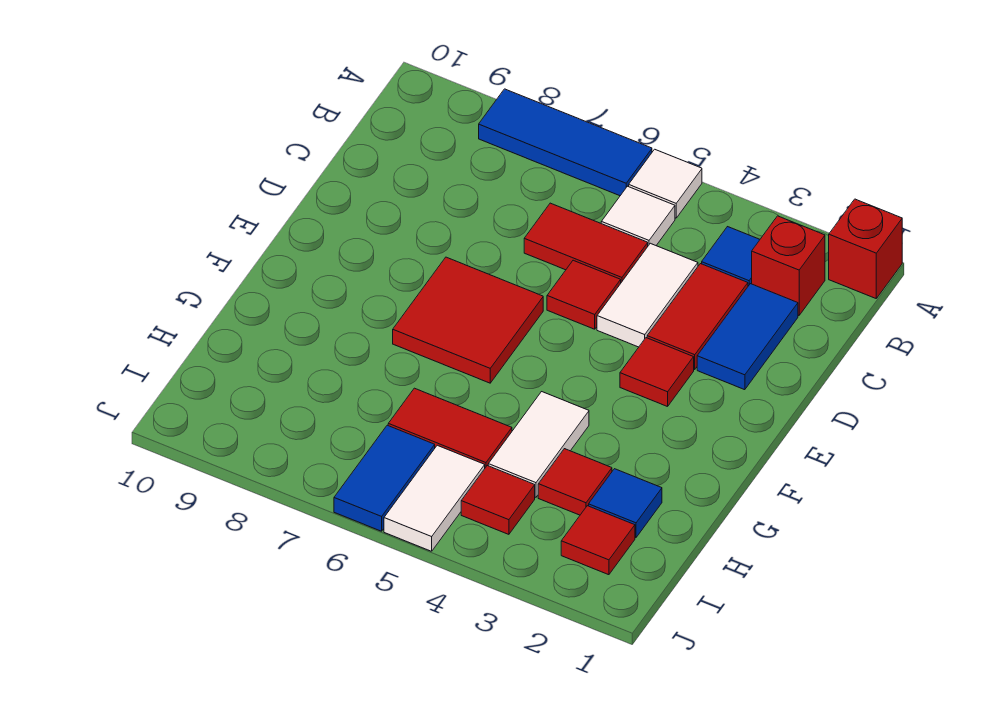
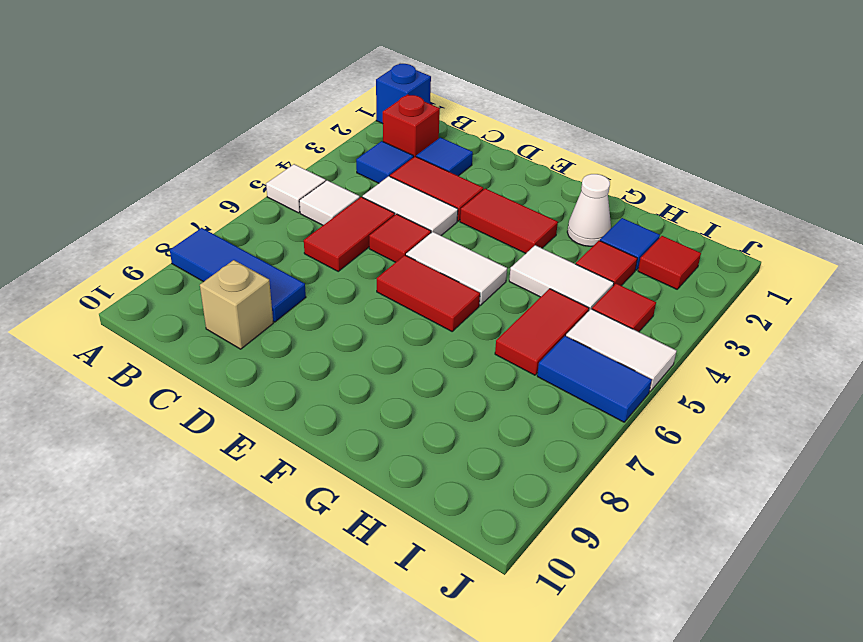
red 1x1 brick [829,199,902,298] -> blue 1x1 brick [376,64,431,124]
blue 1x3 tile [479,89,652,196] -> blue 1x3 tile turned to [170,228,306,322]
blue 1x2 tile [697,284,798,390] -> blue 1x1 tile [416,137,473,176]
none -> tan 1x1 brick [200,260,273,349]
red 1x1 tile [620,338,694,407] -> red 1x2 tile [460,188,558,253]
none -> white 1x2 tile [406,232,507,305]
red 2x2 tile [393,257,543,383] -> red 1x2 tile [377,255,480,331]
none -> white 1x1 cone [567,174,611,246]

